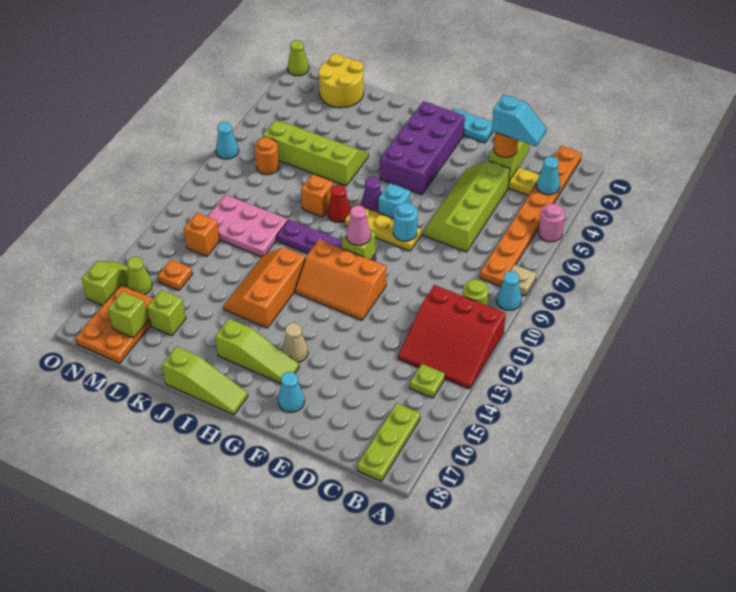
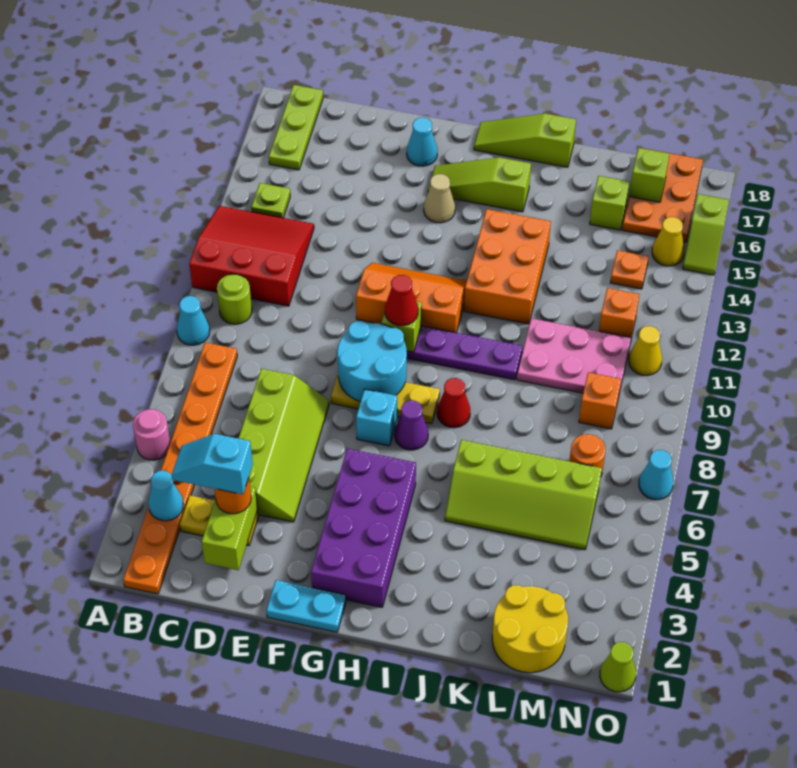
tan 1x1 plate [510,265,537,296] -> none
cyan 1x1 round brick [393,203,418,241] -> cyan 2x2 round brick [337,321,407,402]
pink 1x1 cone [346,205,371,245] -> red 1x1 cone [385,275,418,326]
orange 2x3 slope [223,247,305,328] -> orange 2x3 brick [464,209,551,324]
orange 1x1 brick [301,174,333,217] -> orange 1x1 brick moved to [579,372,621,429]
none -> yellow 1x1 cone [629,326,662,376]
lime 1x1 cone [127,257,152,295] -> yellow 1x1 cone [652,217,684,266]

